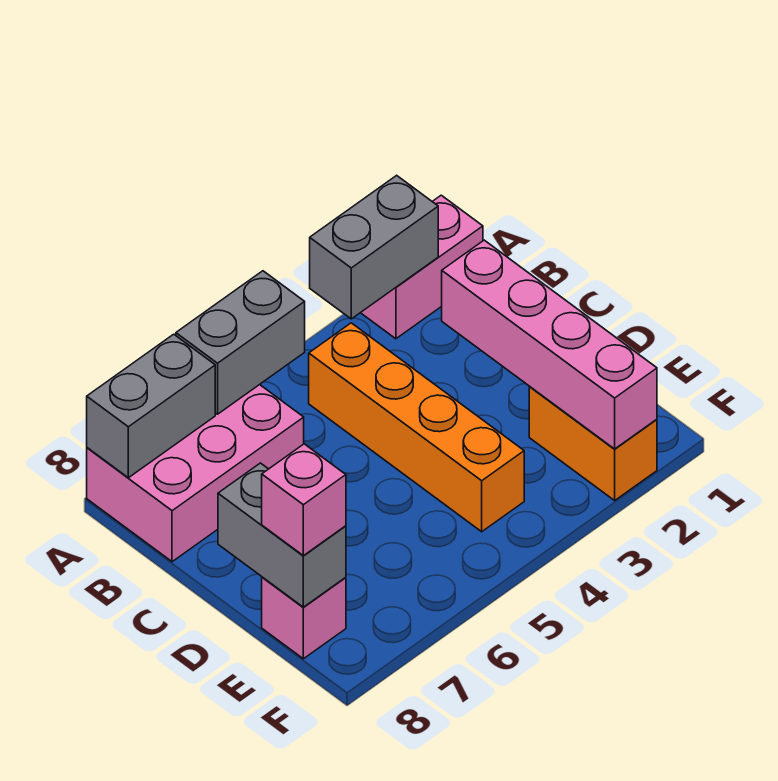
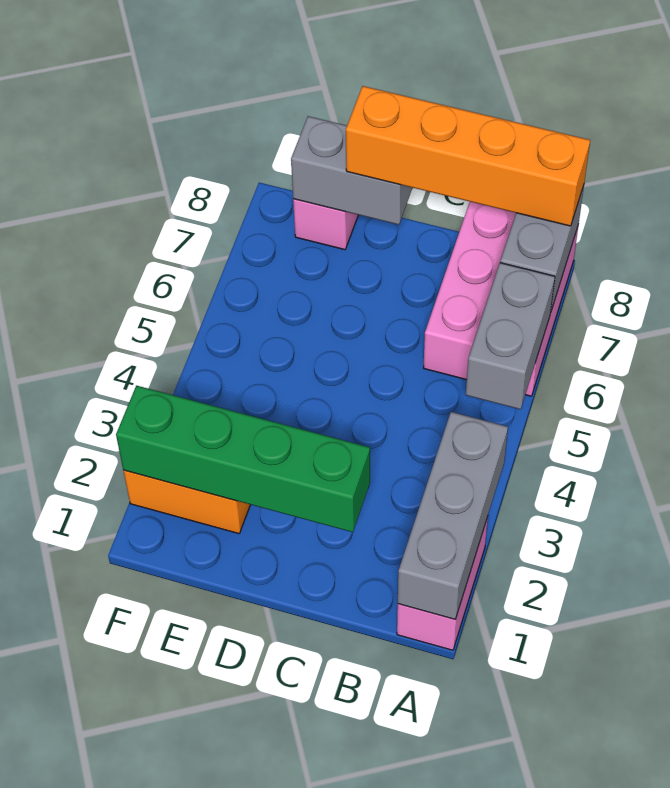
grey 1x2 brick [310,175,438,319] -> grey 1x3 brick [398,412,508,619]
orange 1x4 brick [309,323,524,532] -> orange 1x4 brick moved to [346,86,590,226]
pink 1x4 brick [442,240,657,449] -> green 1x4 brick [116,386,370,532]
pink 1x1 brick [262,444,346,556] -> none

